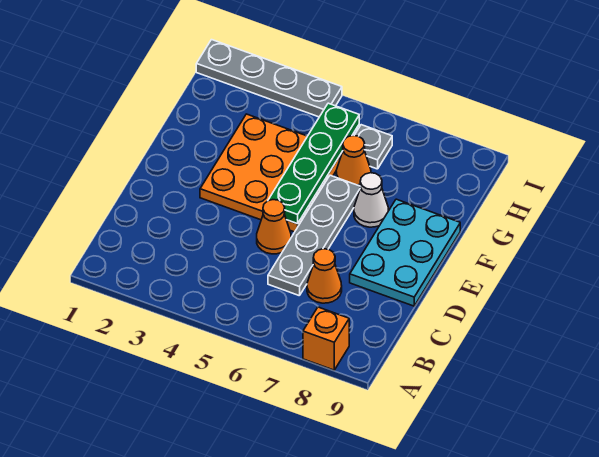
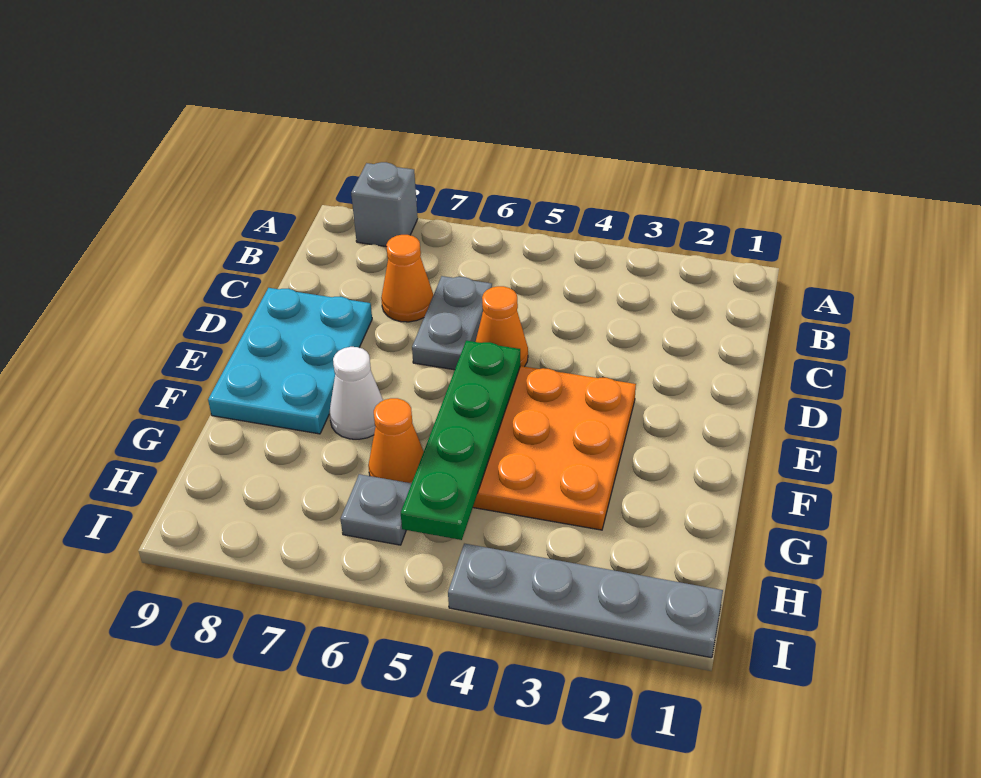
orange 1x1 brick [303,307,349,370] -> grey 1x1 brick [351,162,418,247]
grey 1x4 plate [268,175,360,296] -> grey 1x2 plate [412,276,492,370]

